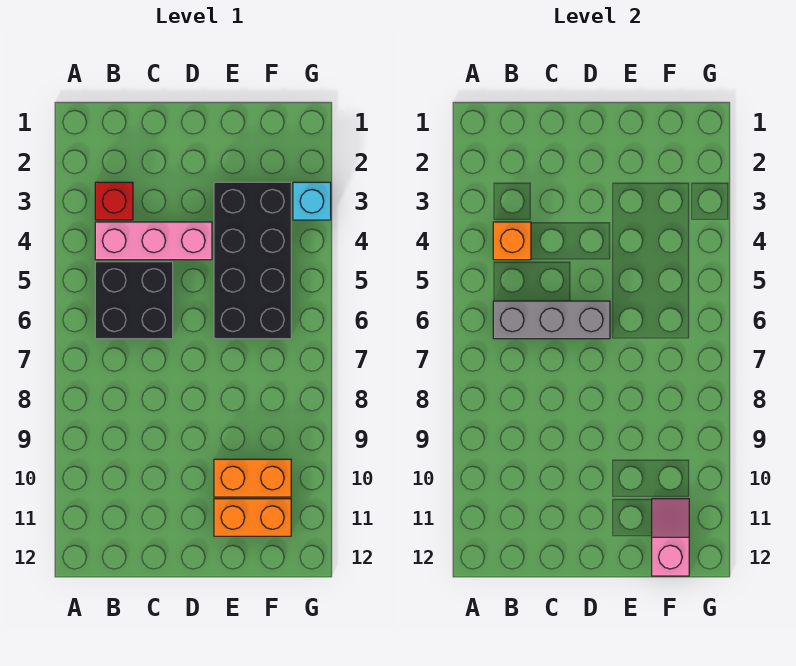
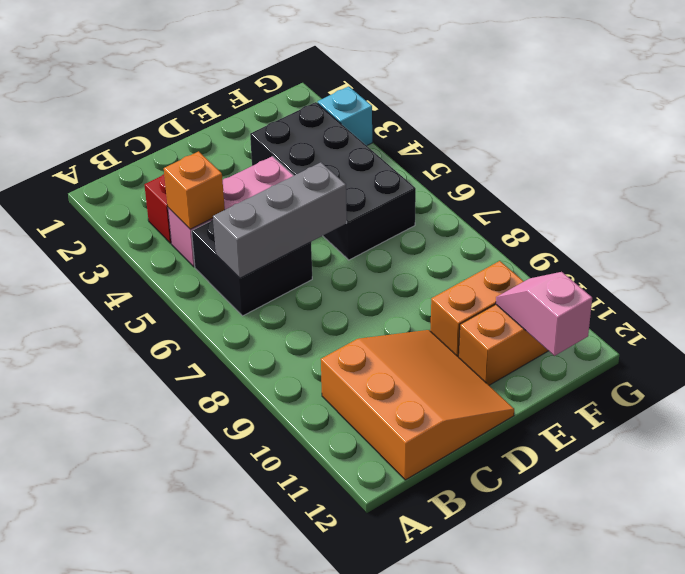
none -> orange 3x3 slope [321,330,514,480]

